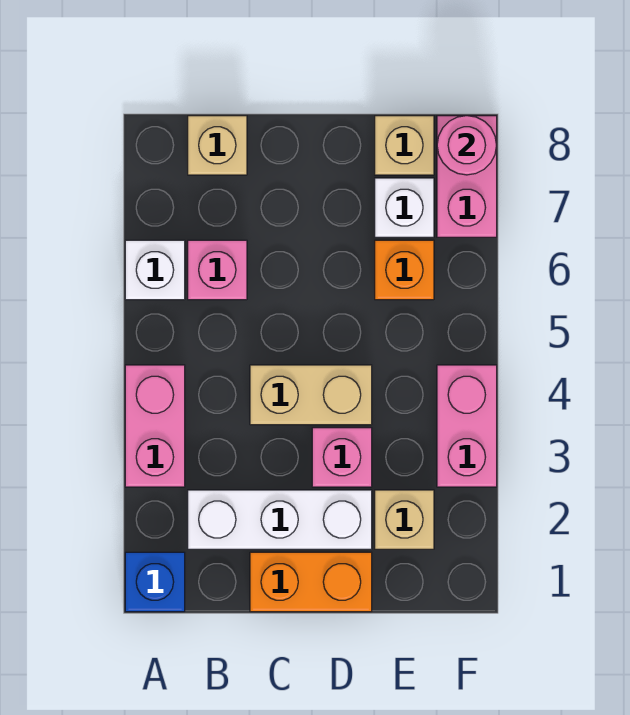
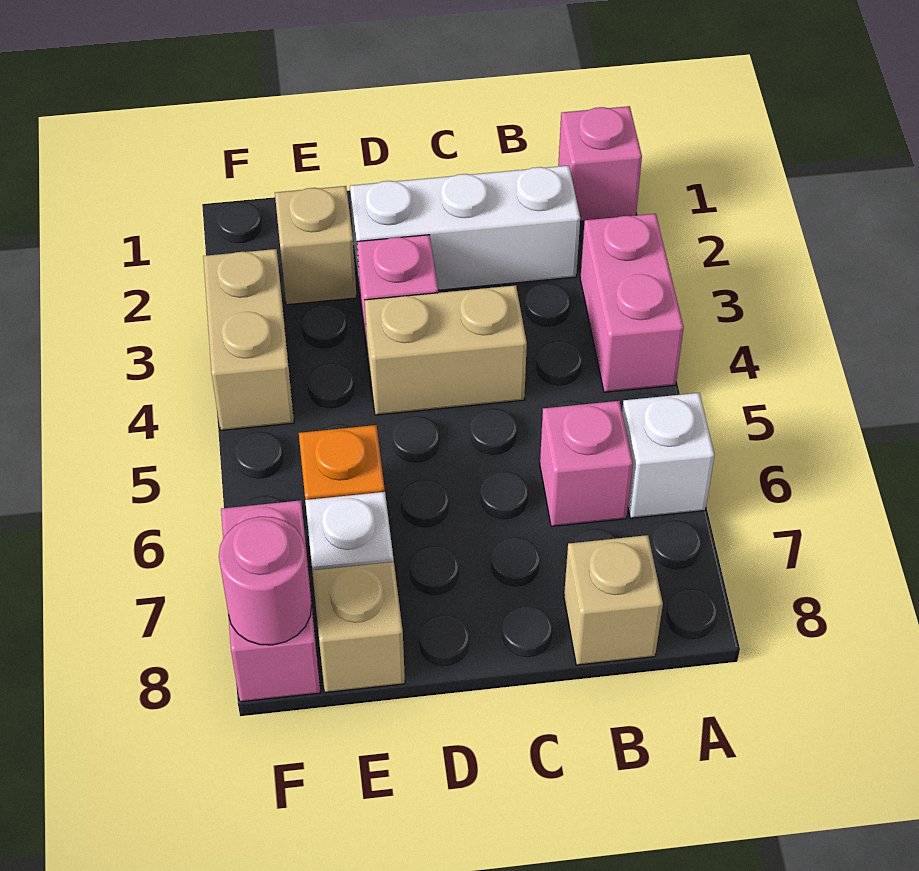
blue 1x1 brick [125,552,185,612] -> pink 1x1 brick [558,106,642,221]
orange 1x2 brick [250,552,372,612] -> none
pink 1x2 brick [437,365,497,487] -> tan 1x2 brick [203,249,294,430]

